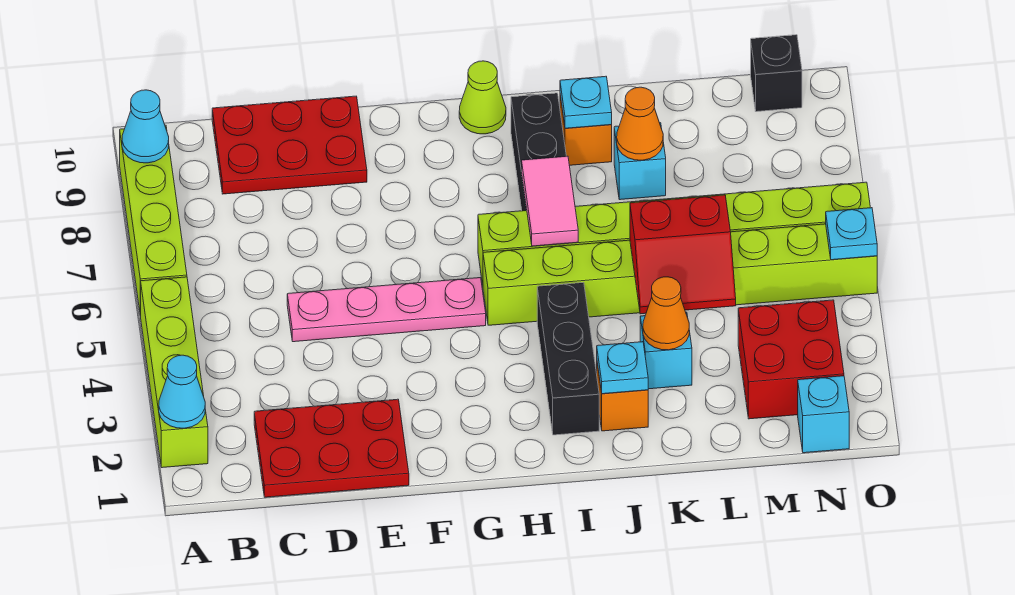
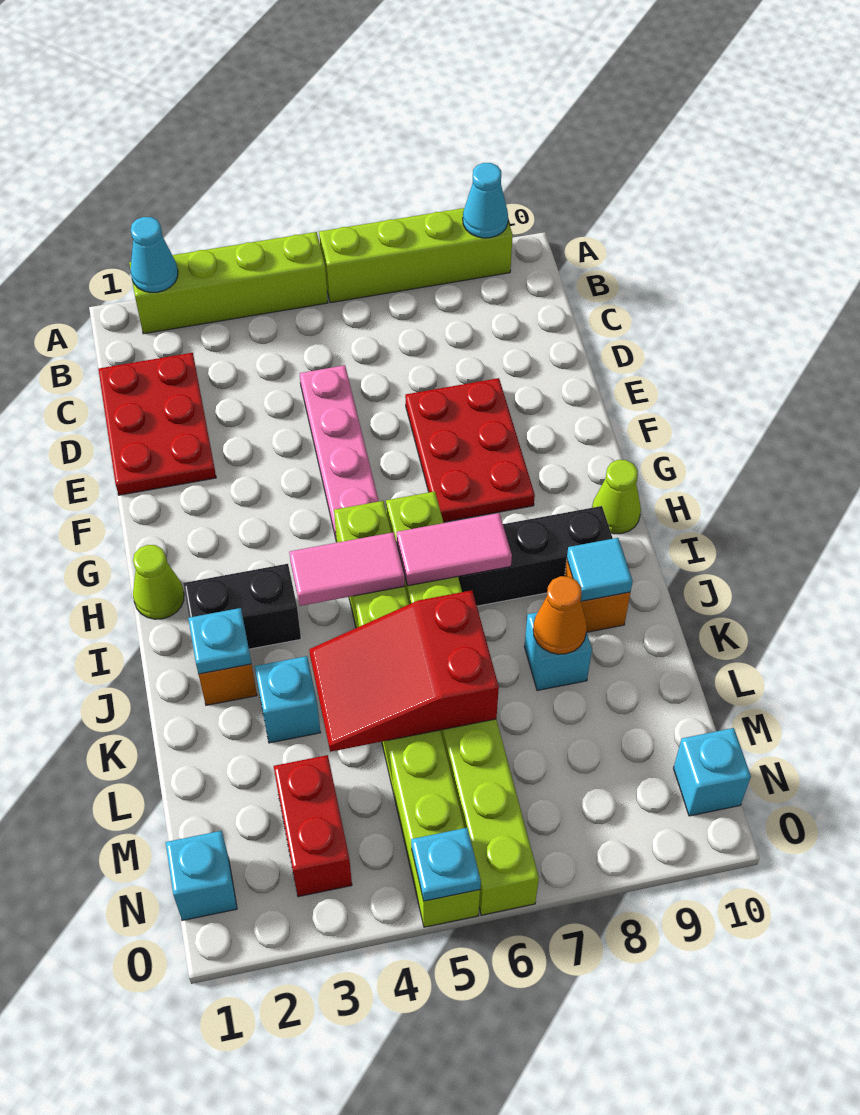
red 2x3 plate [212,96,367,194] -> red 2x3 plate moved to [405,378,535,522]
none -> lime 1x1 cone [133,545,184,619]
black 1x3 brick [537,282,599,435] -> black 1x2 brick [183,564,301,649]
none -> pink 1x2 tile [289,532,405,606]
cyan 1x1 plate [560,76,612,128] -> cyan 1x1 tile [567,538,633,601]
orange 1x1 cone [643,277,689,350] -> none
red 2x2 slope [630,195,736,314] -> red 2x3 slope [309,590,499,752]
red 2x2 brick [738,300,844,419] -> red 1x2 brick [274,755,352,897]
black 1x1 brick [751,35,802,112] -> cyan 1x1 brick [674,728,751,816]

